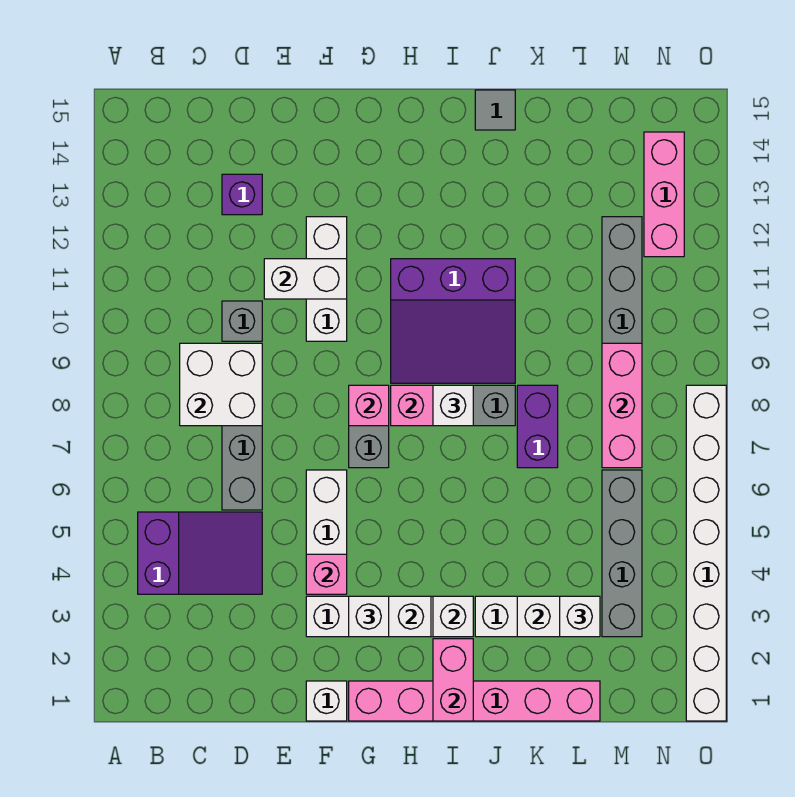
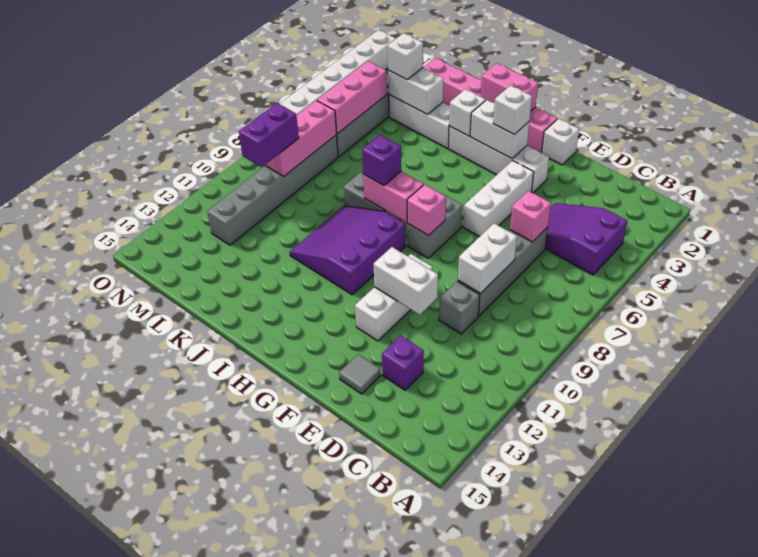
white 2x2 brick [180,343,262,426] -> white 1x2 brick [458,223,517,294]
pink 1x1 brick [306,554,347,594] -> pink 1x1 brick moved to [510,191,551,242]
purple 3x3 slope [391,259,515,383] -> purple 3x3 slope turned to [290,206,406,295]
pink 1x2 brick [433,639,473,721] -> pink 1x2 brick turned to [481,63,538,111]
white 1x1 brick [433,385,473,426] -> purple 1x1 brick [362,135,401,186]
grey 1x1 tile [475,90,515,130] -> grey 1x1 tile moved to [339,354,381,394]
purple 1x2 brick [517,385,558,468] -> purple 1x2 brick moved to [239,103,299,167]
pink 1x3 brick [644,132,684,257] -> pink 1x3 brick moved to [317,61,387,134]

